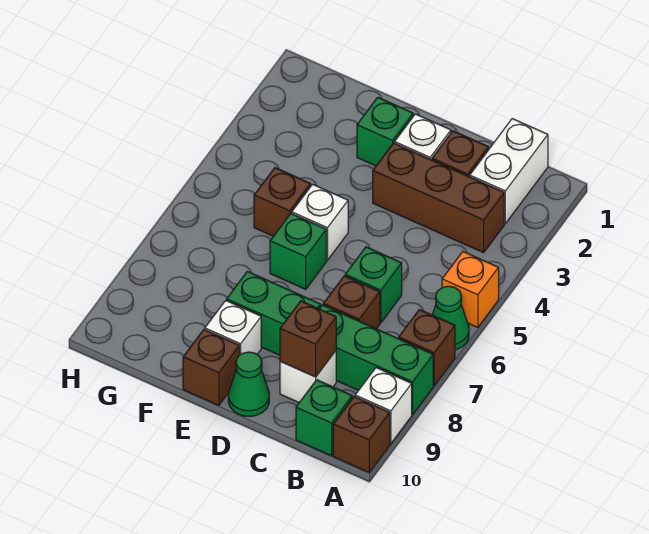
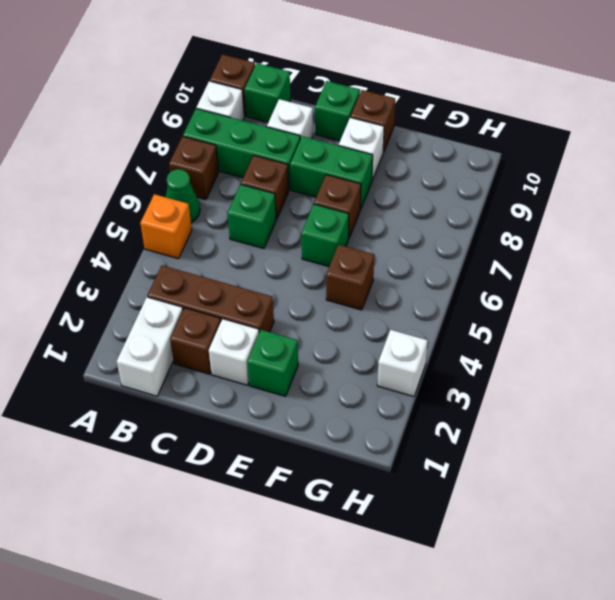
brown 1x1 brick [280,301,336,377] -> brown 1x1 brick moved to [314,175,361,239]
green 1x1 cone [228,352,269,416] -> green 1x1 brick [315,81,360,141]
white 1x1 brick [292,184,348,260] -> white 1x1 brick moved to [377,330,428,397]

